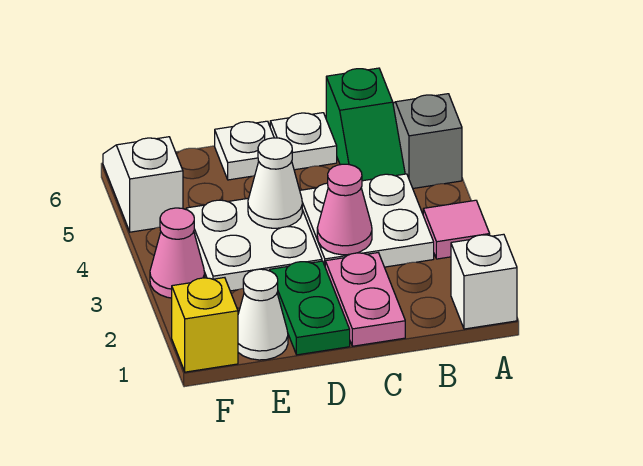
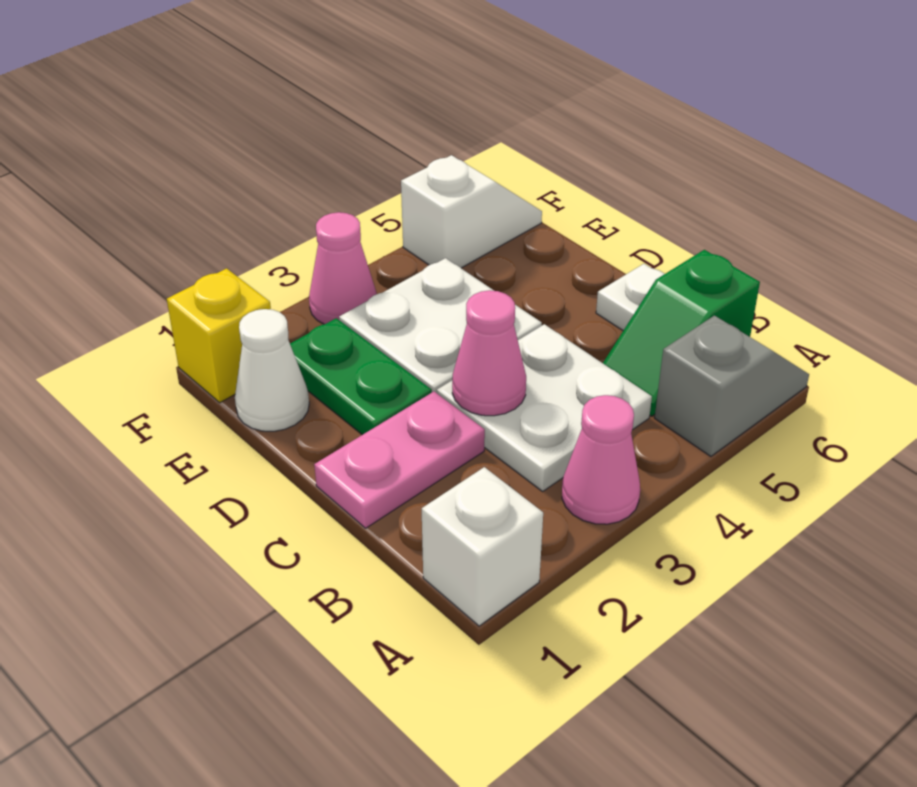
pink 1x1 tile [423,200,490,259] -> pink 1x1 cone [562,395,640,524]
green 1x2 plate [270,261,350,355] -> green 1x2 plate turned to [290,318,432,435]
white 1x1 cone [248,138,302,228] -> none
white 1x1 plate [215,121,274,180] -> none

